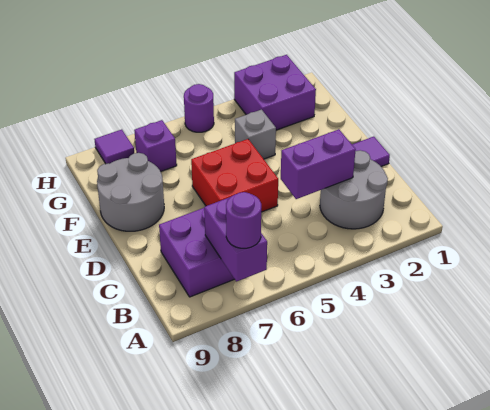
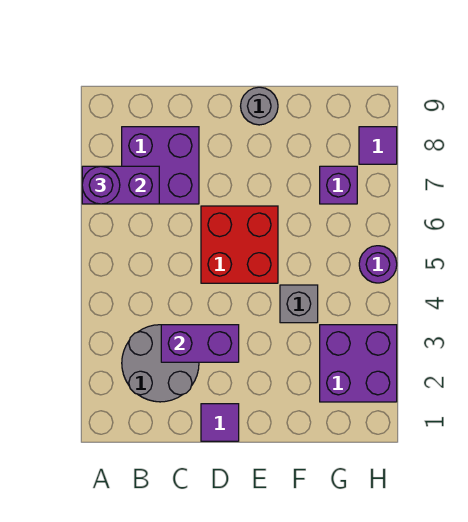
purple 1x2 brick [281,129,356,199] -> purple 1x2 brick turned to [161,325,239,362]
grey 2x2 round brick [97,153,164,231] -> grey 1x1 round brick [241,87,278,125]

